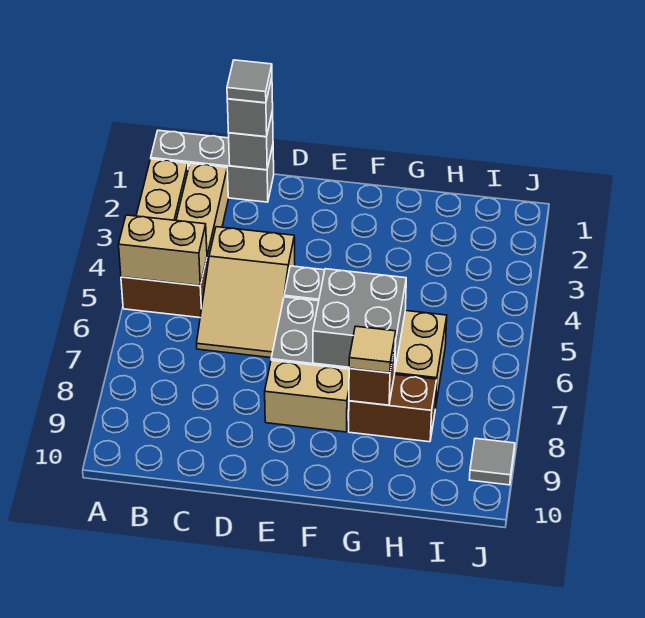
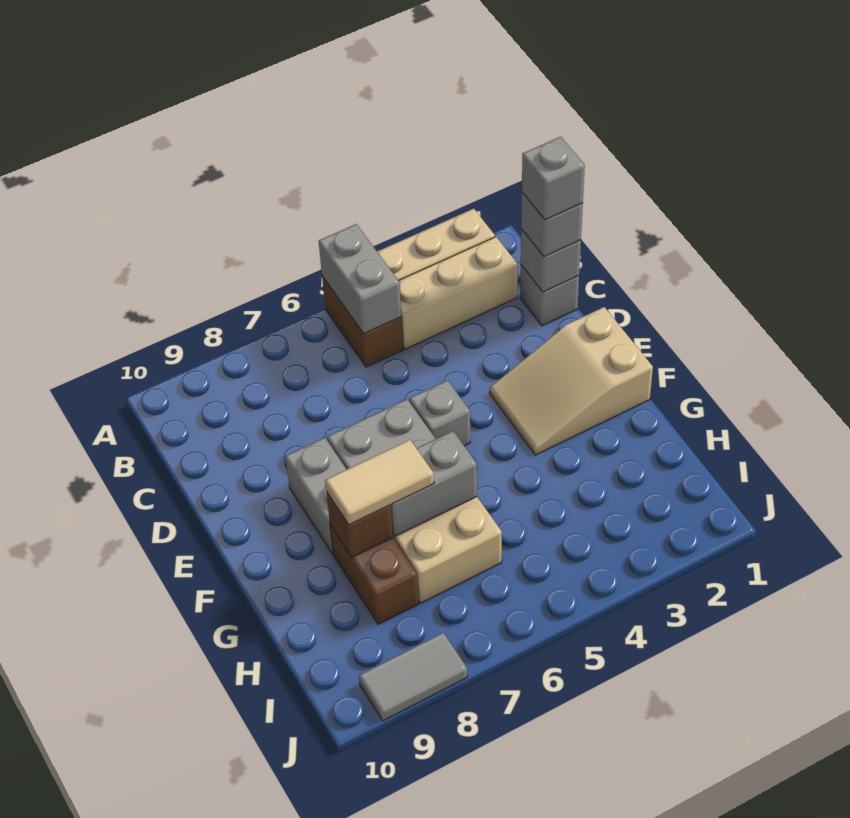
grey 1x3 brick [151,130,274,202] -> grey 1x1 brick [520,265,579,326]
tan 1x2 brick [119,215,207,286] -> grey 1x2 brick [319,224,401,334]
grey 1x1 tile [227,60,272,103] -> grey 1x1 brick [522,137,585,220]
tan 2x3 slope [197,227,295,358] -> tan 2x3 slope moved to [490,307,653,455]
tan 1x2 brick [265,360,349,432] -> grey 1x2 brick [285,438,347,554]
grey 2x2 brick [313,269,406,369] -> grey 1x2 brick [391,431,477,536]
tan 1x1 tile [349,326,396,373] -> tan 1x2 tile [325,440,434,525]
grey 1x1 tile [469,438,515,485] -> grey 1x2 tile [359,633,467,721]

